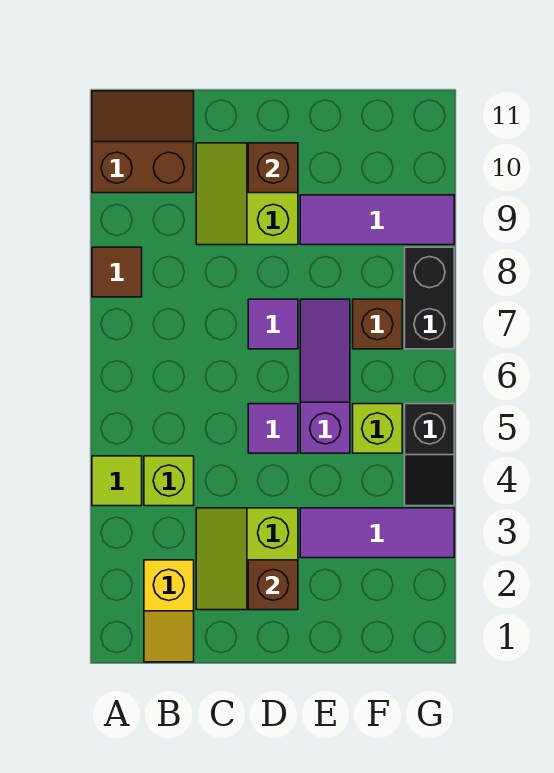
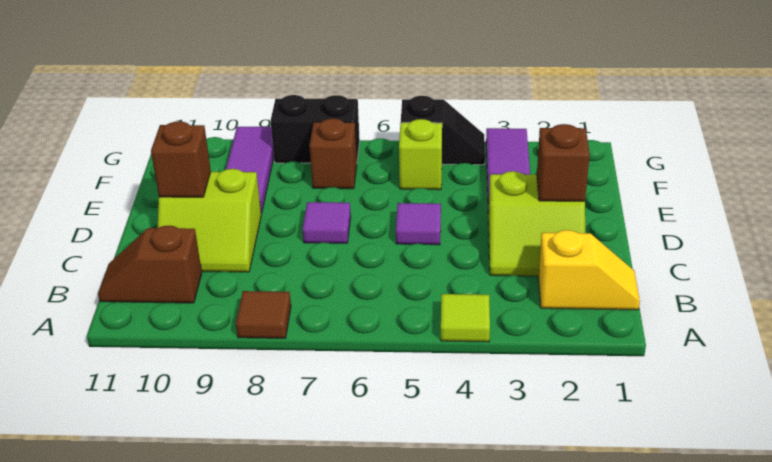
brown 2x2 slope [92,91,194,193] -> brown 1x2 slope [98,226,202,303]
lime 1x1 brick [144,456,194,506] -> none
purple 1x3 slope [300,299,350,453] -> none

